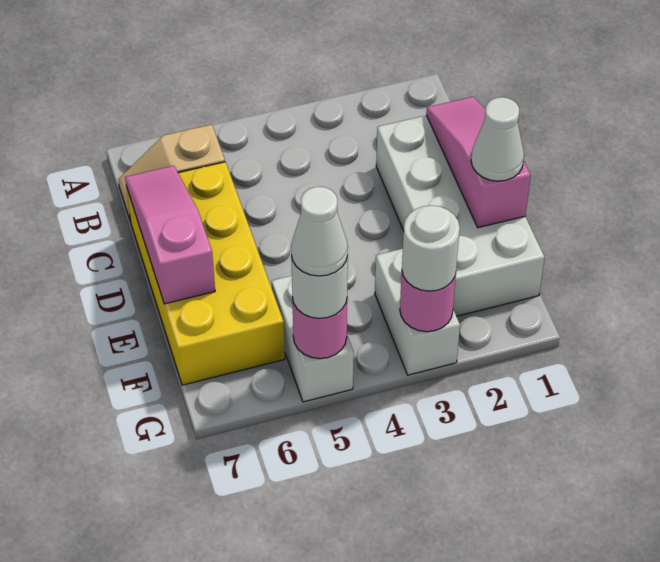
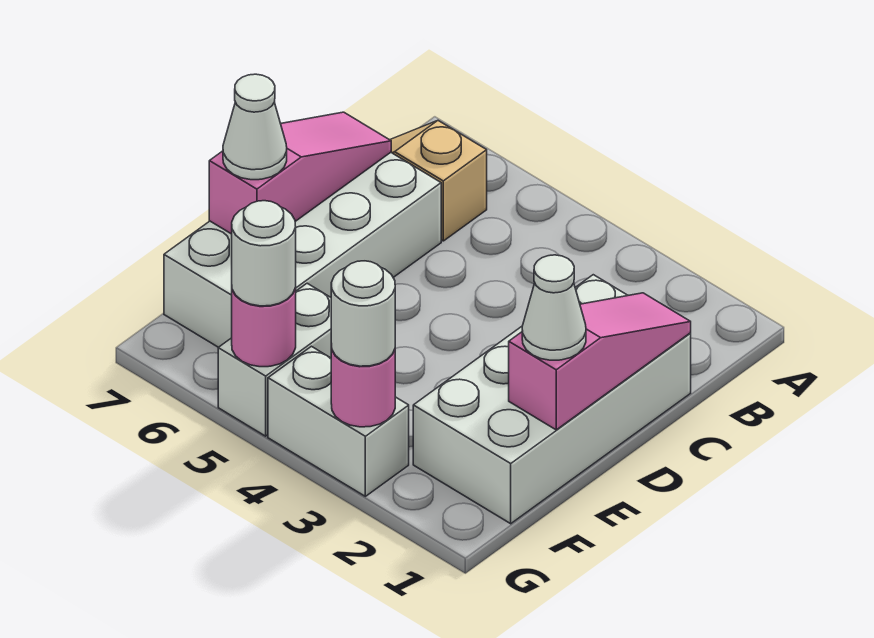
yellow 2x4 brick [126,162,285,385] -> white 2x4 brick [164,153,441,347]
white 1x2 brick [375,249,460,375] -> white 1x2 brick turned to [268,346,409,496]
white 1x1 cone [291,187,348,276] -> white 1x1 cone moved to [223,74,287,180]

